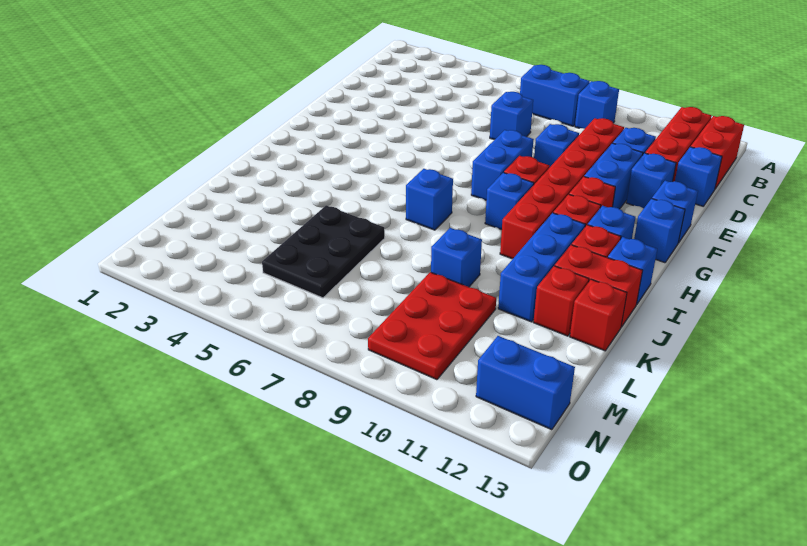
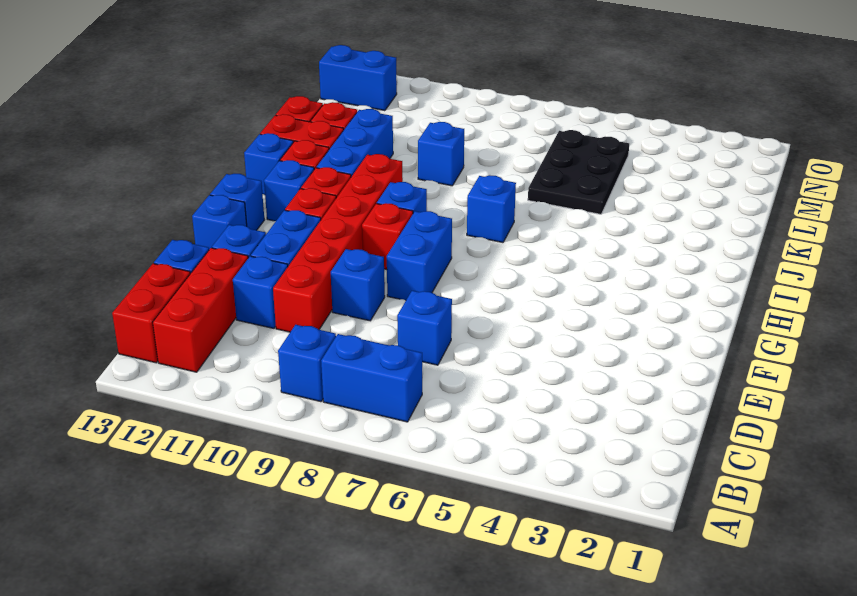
red 2x3 plate [368,272,496,380] -> none

